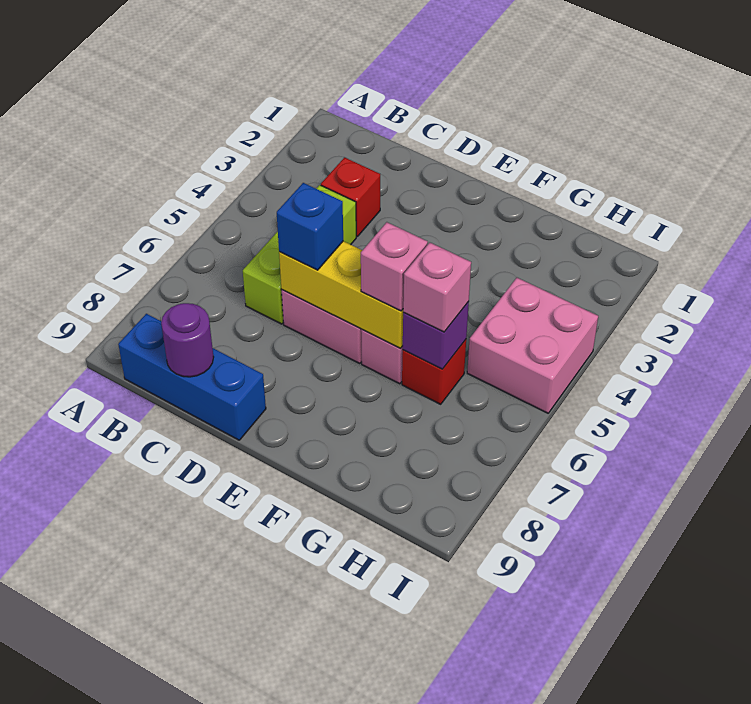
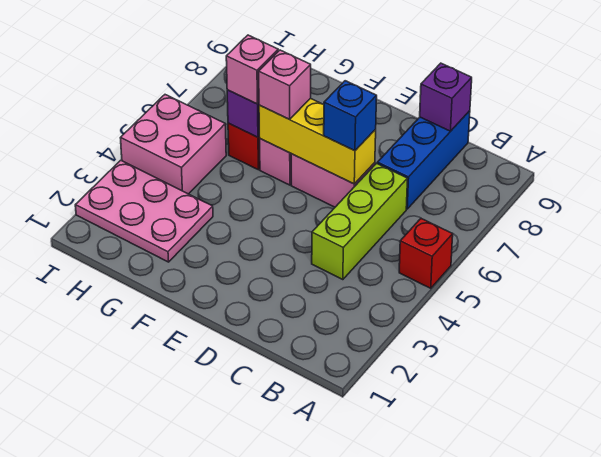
blue 1x3 brick [118,314,266,440] -> blue 1x3 brick turned to [377,111,470,209]
red 1x1 brick [321,158,380,237] -> red 1x1 brick moved to [399,219,453,288]
purple 1x1 round brick [161,303,214,377] -> purple 1x1 brick [420,63,472,131]
none -> pink 2x3 plate [75,160,213,262]

